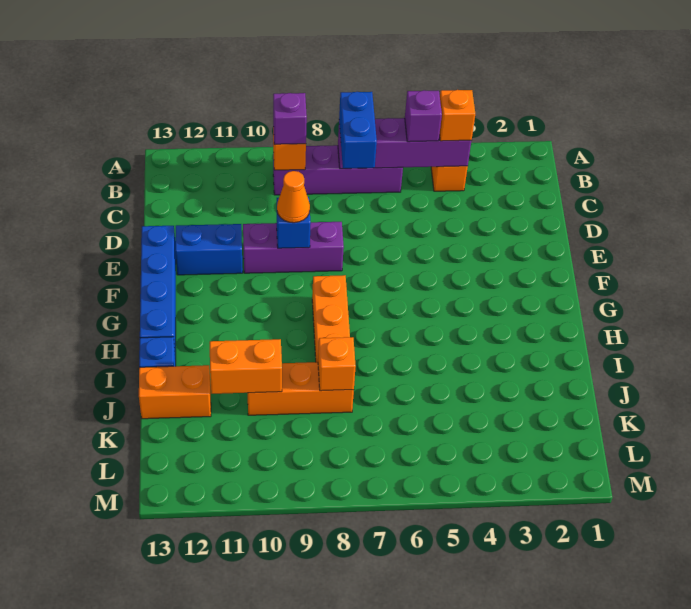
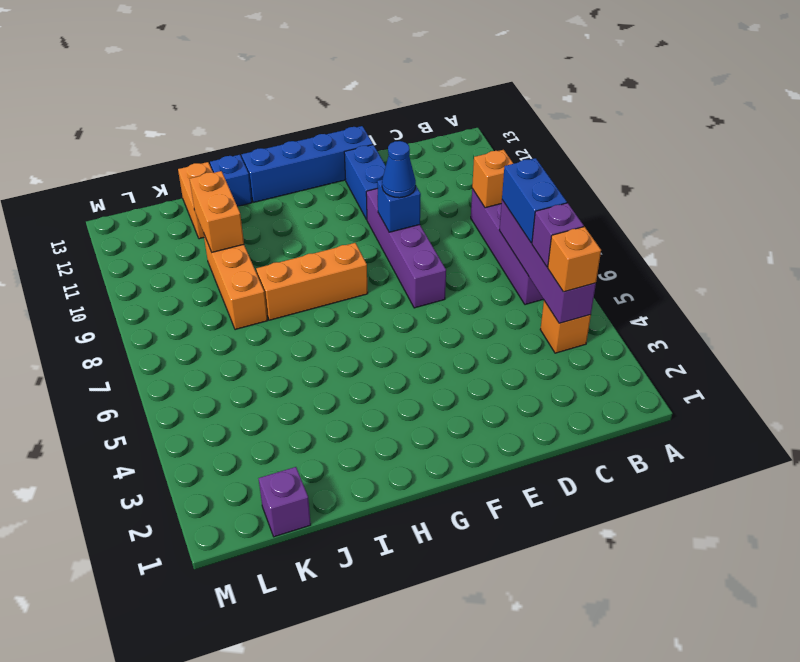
blue 1x2 brick [339,92,377,168] -> blue 1x2 brick turned to [502,158,567,243]
purple 1x1 brick [273,93,307,144] -> purple 1x1 brick moved to [258,467,311,537]
purple 1x3 brick [243,222,344,273] -> purple 1x4 brick [366,188,446,308]
orange 1x1 cone [277,171,310,223] -> blue 1x1 cone [382,141,416,198]
orange 1x1 brick [318,337,356,391] -> none

